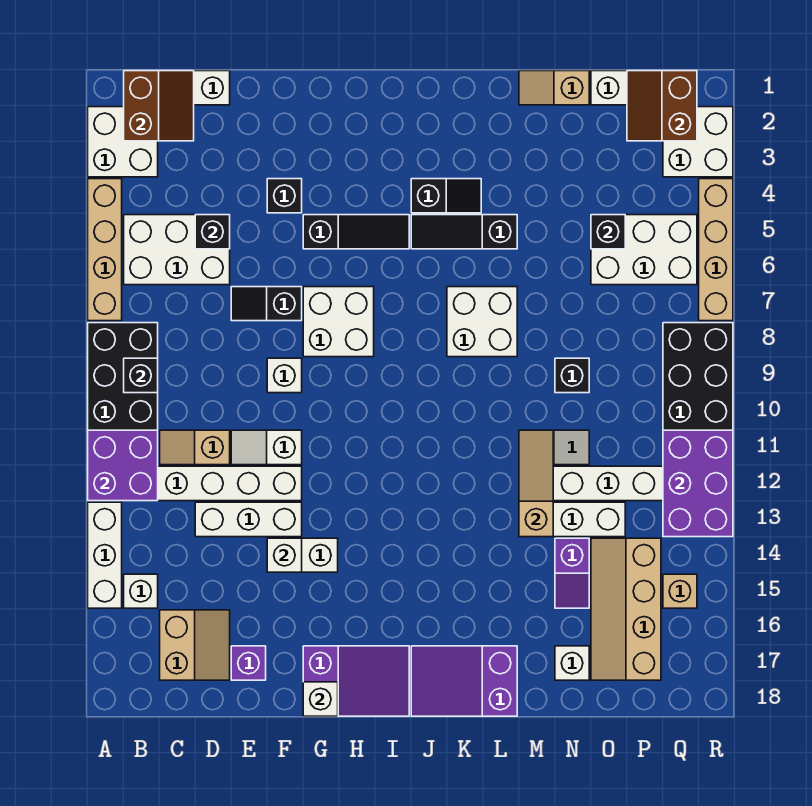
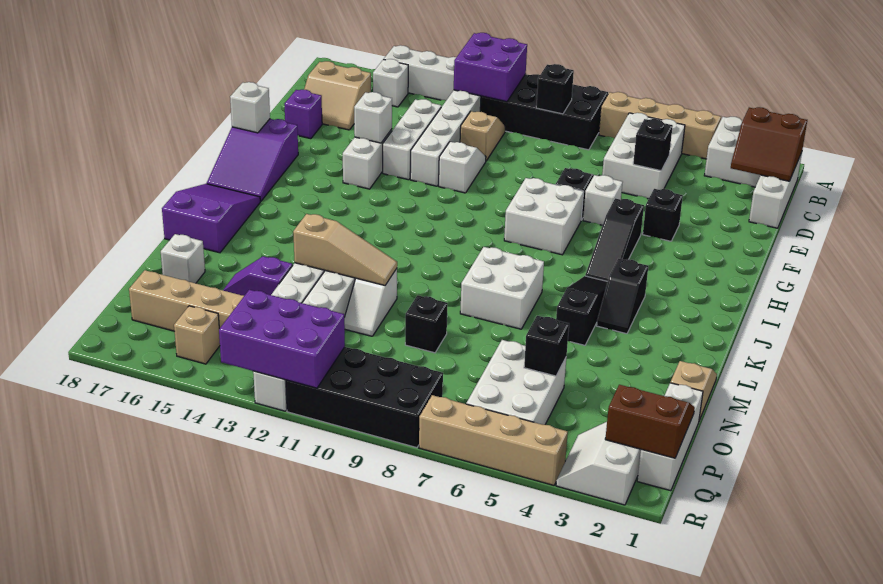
white 1x1 brick [267,358,302,393] -> white 1x1 brick moved to [583,175,623,225]
white 2x2 brick [663,107,733,177] -> white 2x2 slope [556,422,641,505]

